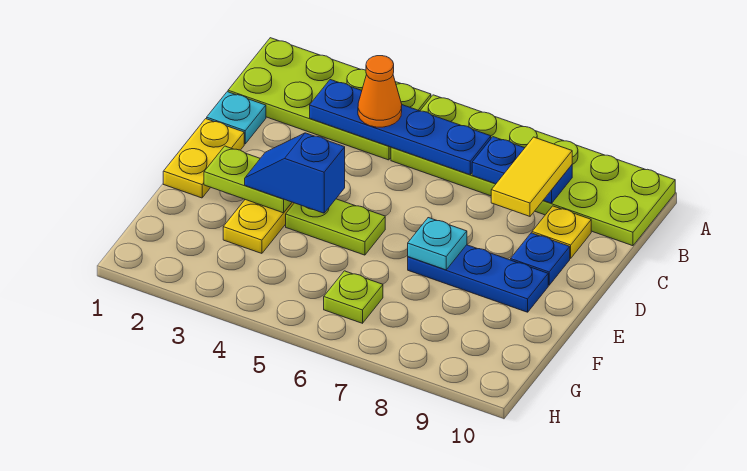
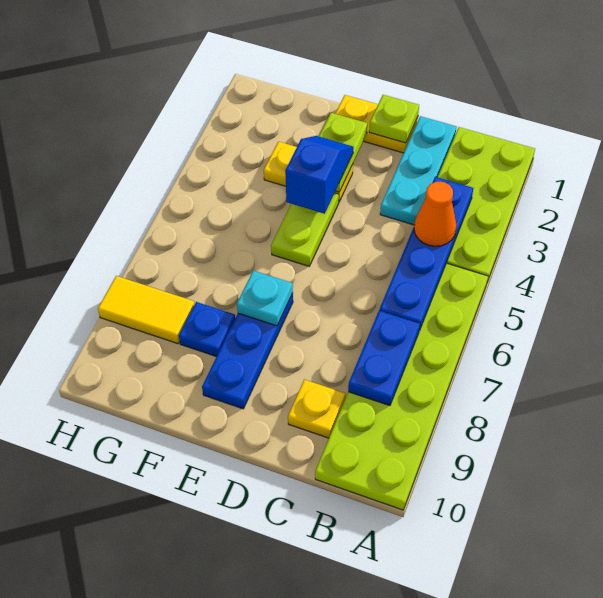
yellow 1x2 tile [491,137,572,216] -> yellow 1x2 tile moved to [98,276,195,344]
cyan 1x1 plate [207,92,266,144] -> cyan 1x3 plate [380,116,457,225]
blue 1x1 plate [511,233,570,285] -> blue 1x1 plate moved to [179,302,235,357]
lime 1x1 plate [324,271,383,323] -> lime 1x1 plate moved to [369,95,419,143]

